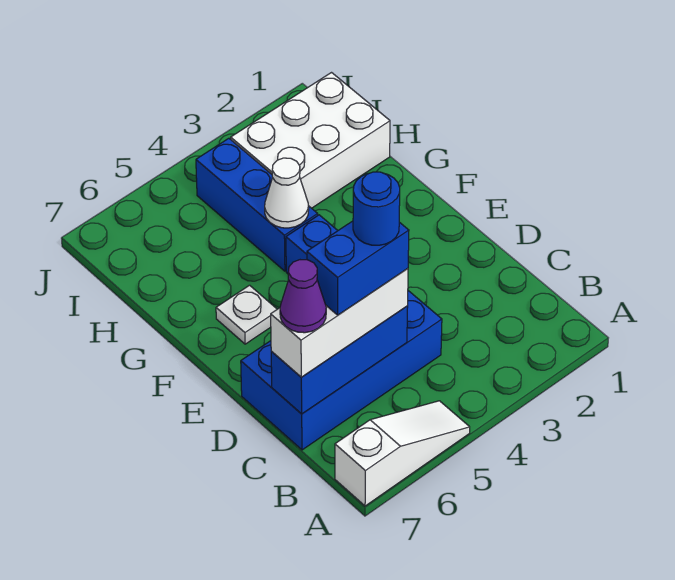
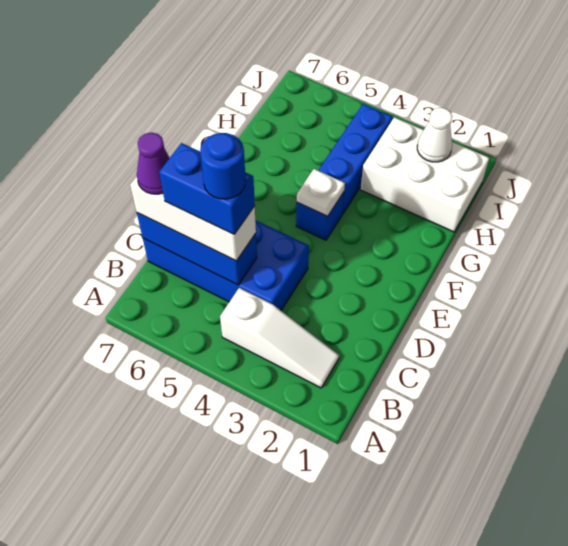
white 1x3 slope [335,401,470,506] -> white 1x3 slope moved to [220,288,339,388]
white 1x1 plate [216,285,277,344] -> white 1x1 plate moved to [297,169,345,216]
white 1x1 cone [265,158,309,228] -> white 1x1 cone moved to [417,108,452,162]

